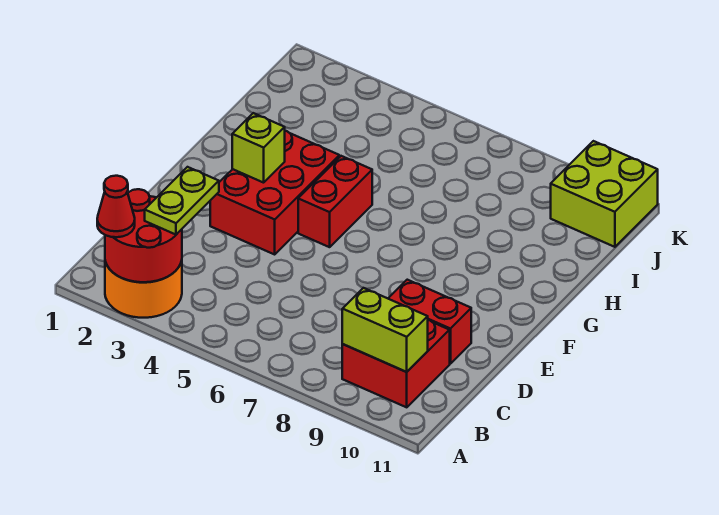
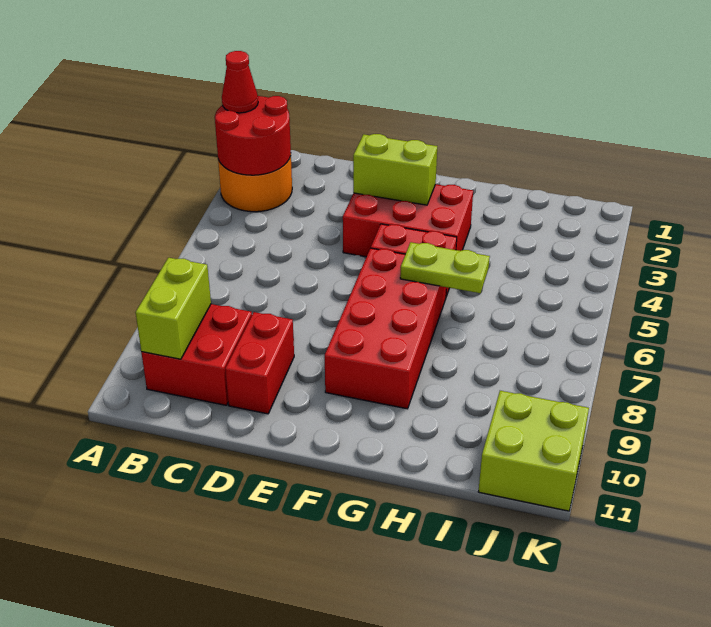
lime 1x2 plate [145,167,219,235] -> lime 1x2 plate moved to [400,242,490,293]
lime 1x1 brick [232,113,285,183] -> lime 1x2 brick [353,134,437,205]
none -> red 2x4 brick [325,248,446,409]

